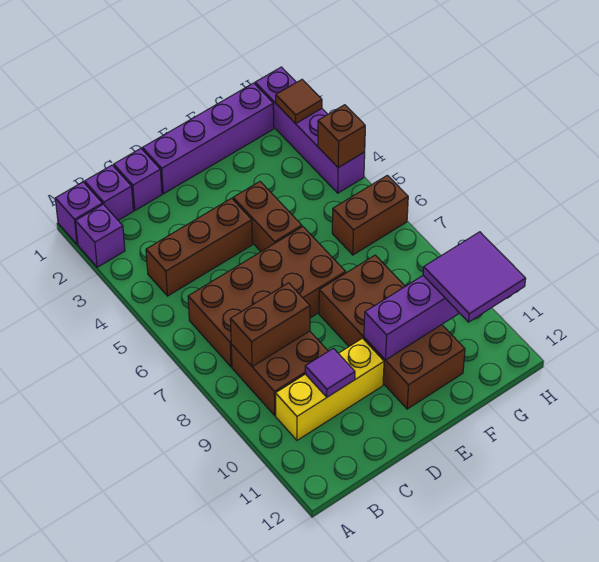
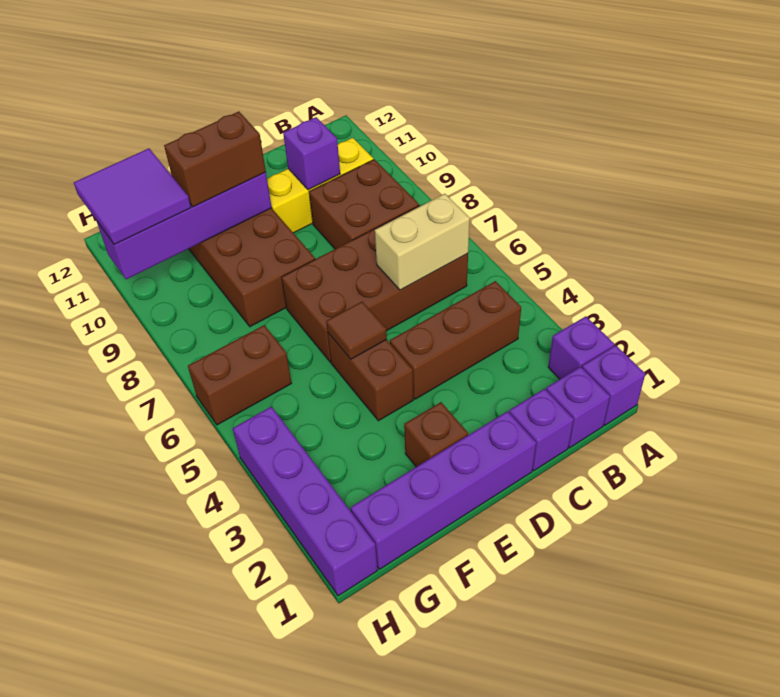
none -> tan 1x2 brick [375,194,470,290]
brown 1x2 brick [230,283,310,366] -> brown 1x2 brick moved to [164,112,266,207]
purple 1x1 tile [305,348,355,397] -> purple 1x1 brick [283,117,340,190]
brown 1x1 tile [276,80,322,124] -> brown 1x1 tile moved to [326,302,387,359]
brown 1x1 brick [318,105,365,167] -> brown 1x1 brick moved to [404,402,468,467]

